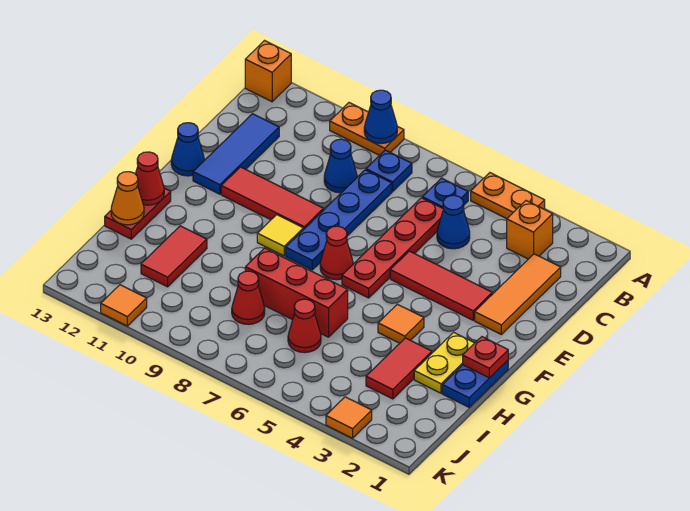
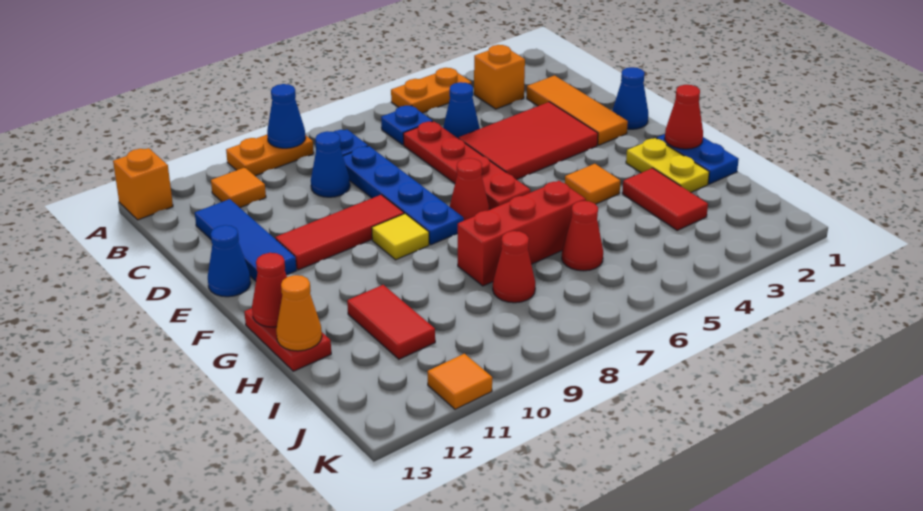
none -> blue 1x1 cone [612,67,648,129]
red 1x3 tile [390,251,492,320] -> red 2x3 tile [459,102,598,180]
red 1x1 plate [463,337,508,378] -> red 1x1 cone [665,85,703,149]
orange 1x1 tile [326,397,372,438] -> orange 1x1 tile moved to [211,167,266,208]

